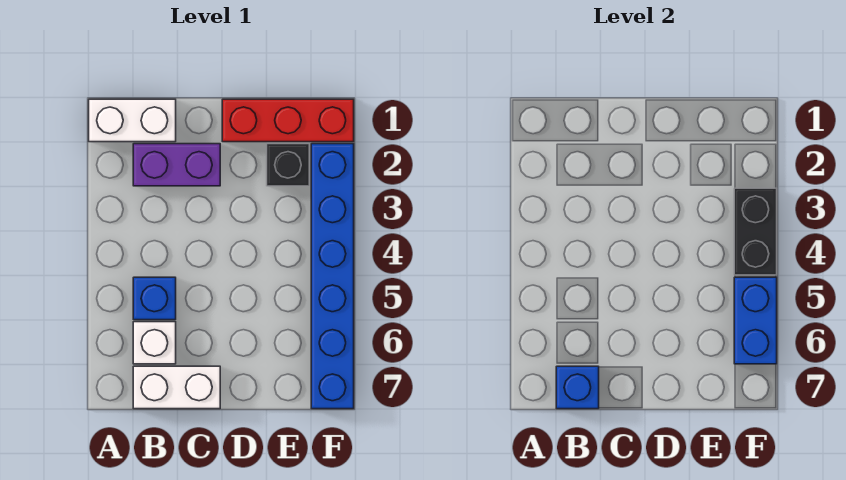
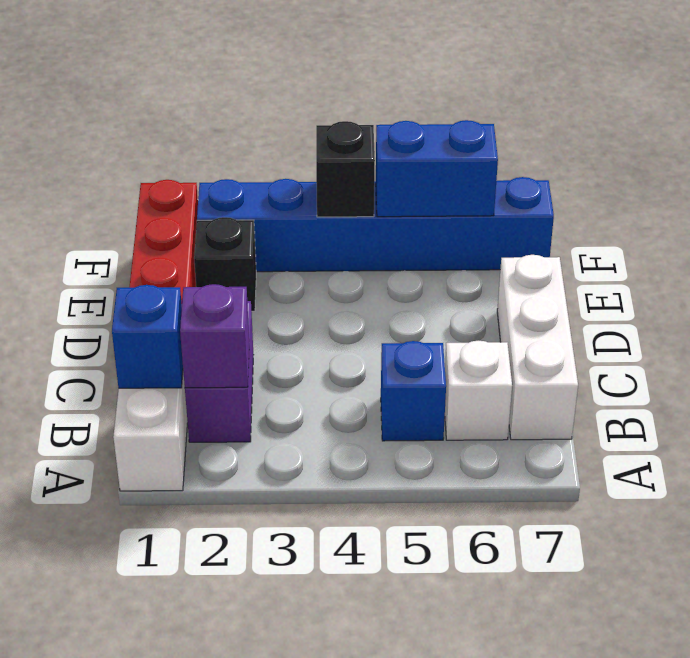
none -> purple 1x1 brick [180,284,249,388]
white 1x2 brick [133,366,220,409] -> white 1x3 brick [497,255,578,440]
blue 1x1 brick [556,366,599,409] -> blue 1x1 brick moved to [112,285,183,388]
black 1x2 brick [734,188,777,275] -> black 1x1 brick [316,121,375,217]

